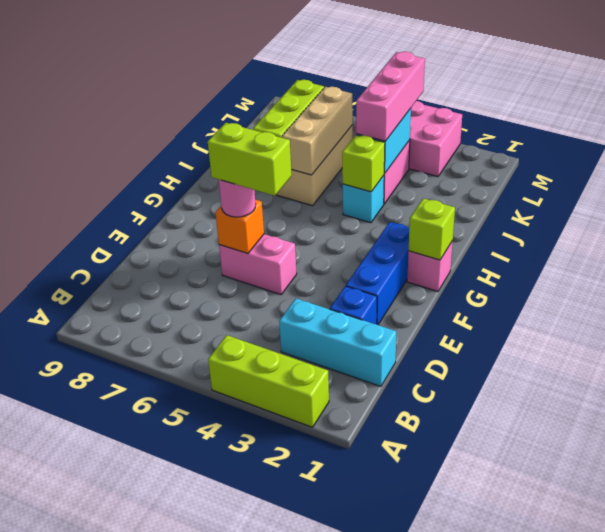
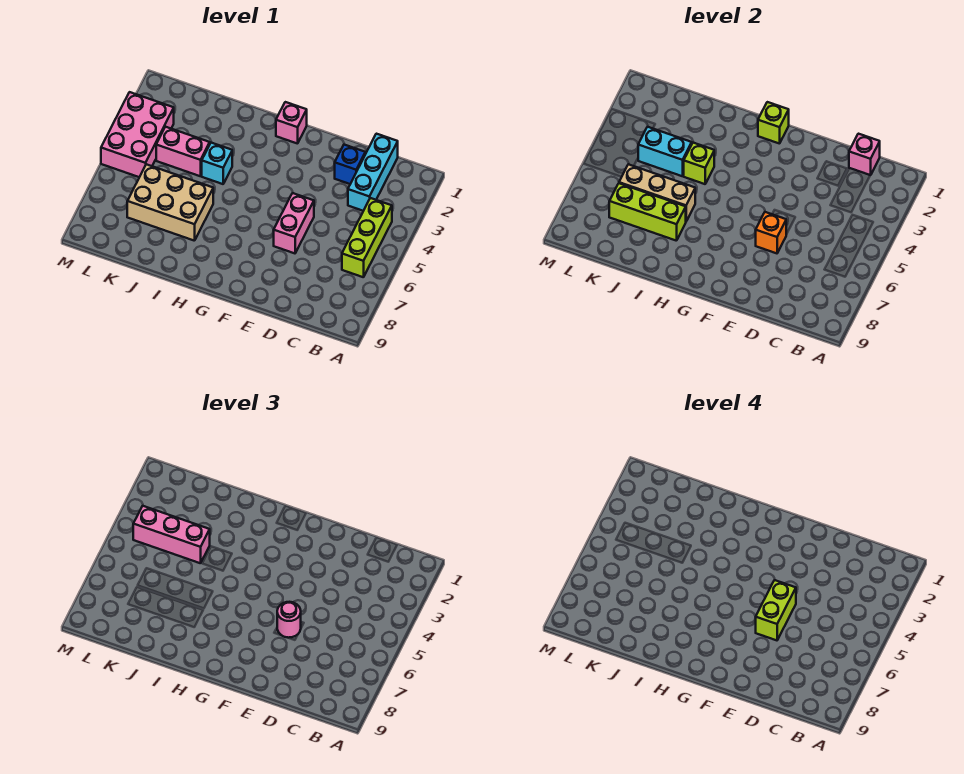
lime 1x3 brick [208,335,329,427] -> lime 1x3 brick moved to [342,198,392,277]
none -> pink 1x1 brick [849,134,880,175]
blue 1x3 brick [346,222,409,325] -> none

